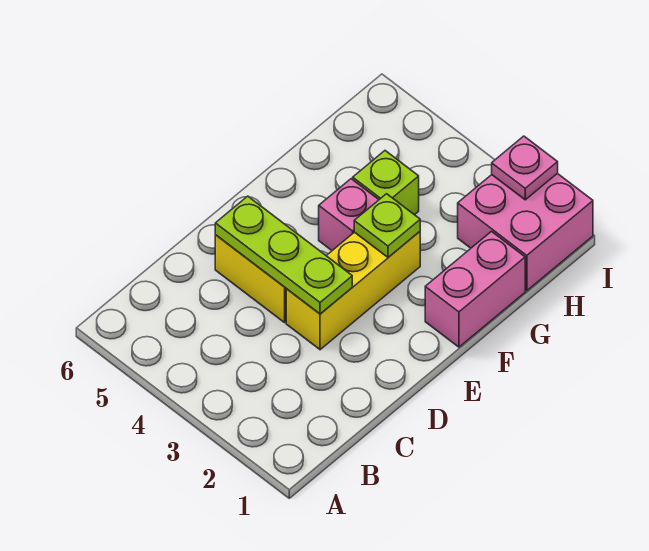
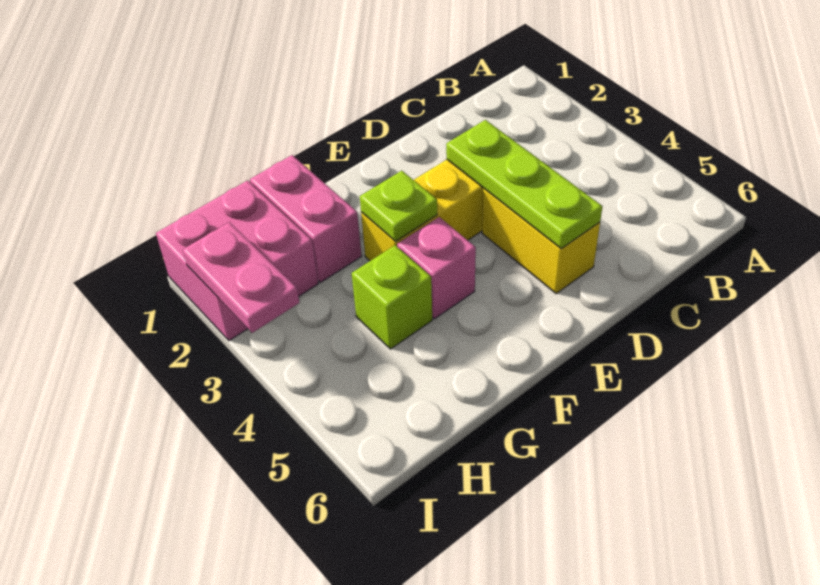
pink 1x2 brick [425,232,525,347] -> pink 1x2 brick turned to [250,155,362,282]
pink 1x1 plate [492,136,558,200] -> pink 1x2 plate [183,222,300,333]

